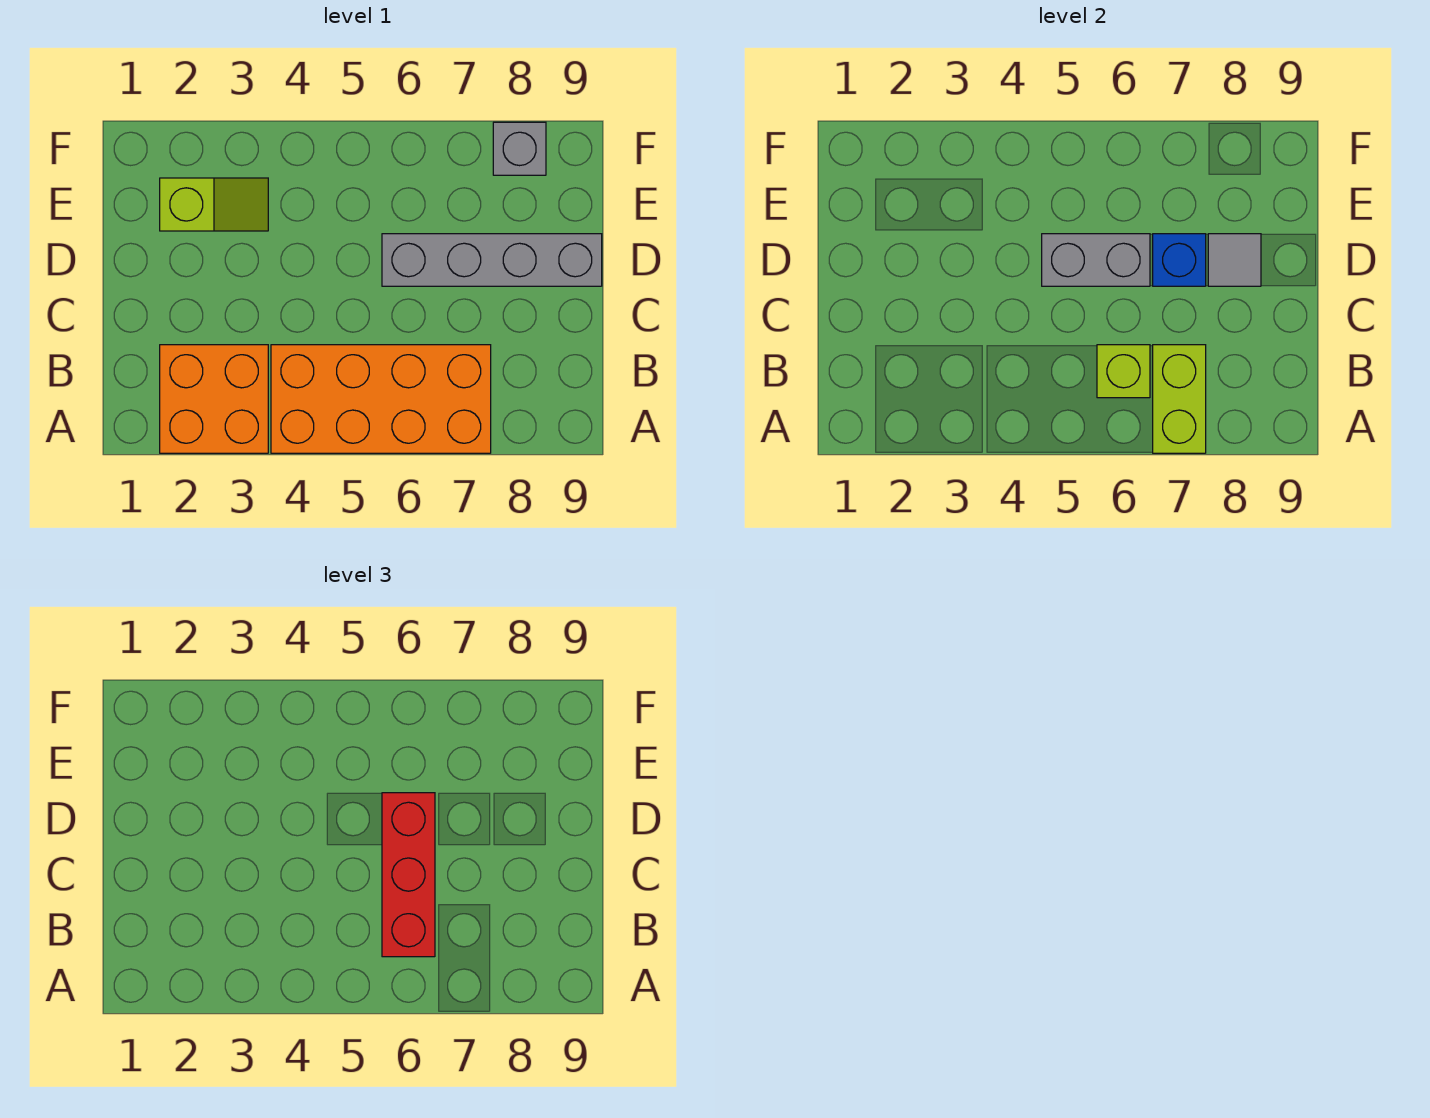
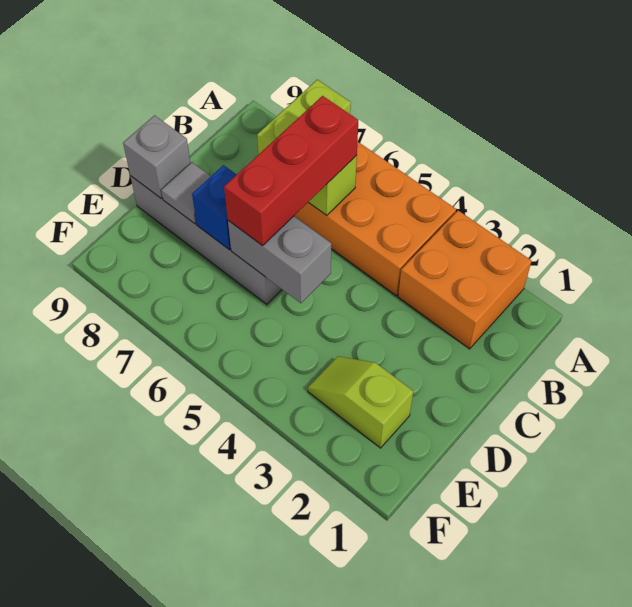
grey 1x1 brick [493,122,546,175] -> grey 1x1 brick moved to [123,115,190,199]

